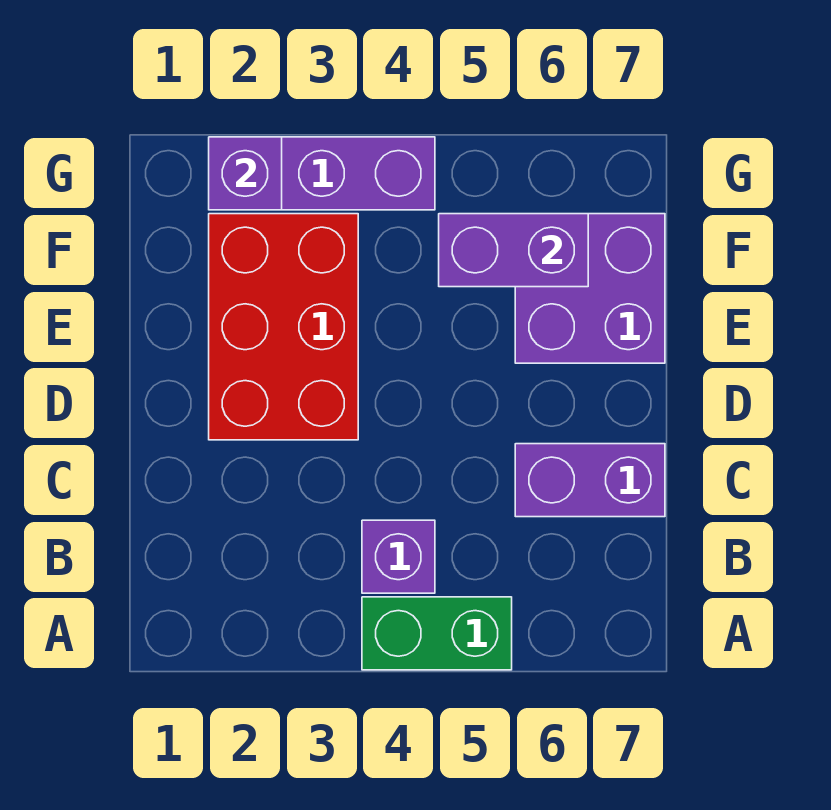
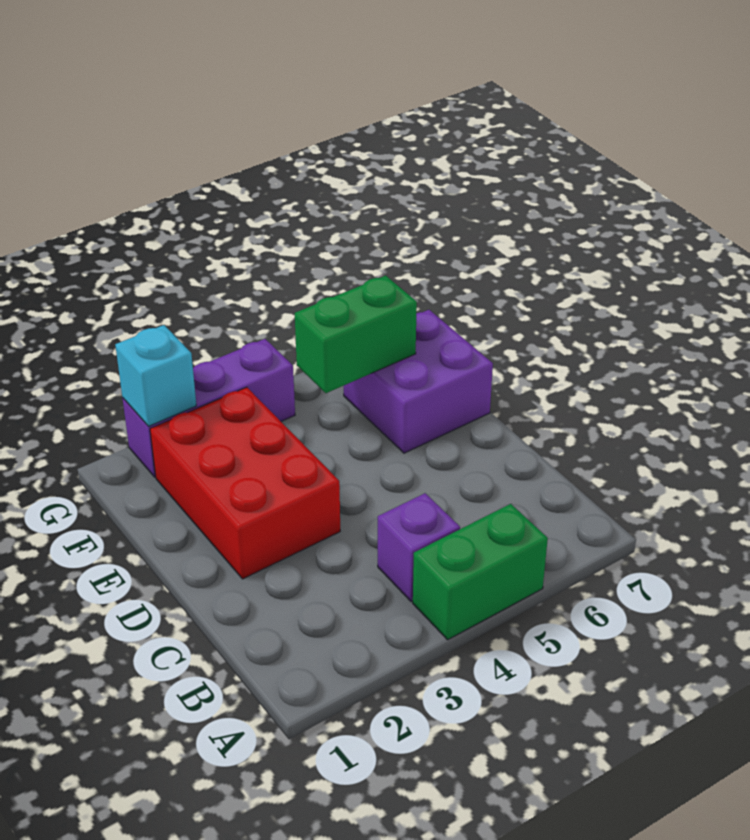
purple 1x2 brick [515,444,665,517] -> none
purple 1x2 brick [439,214,588,287] -> green 1x2 brick [295,276,417,393]
purple 1x1 brick [209,137,282,210] -> cyan 1x1 brick [115,325,196,426]

